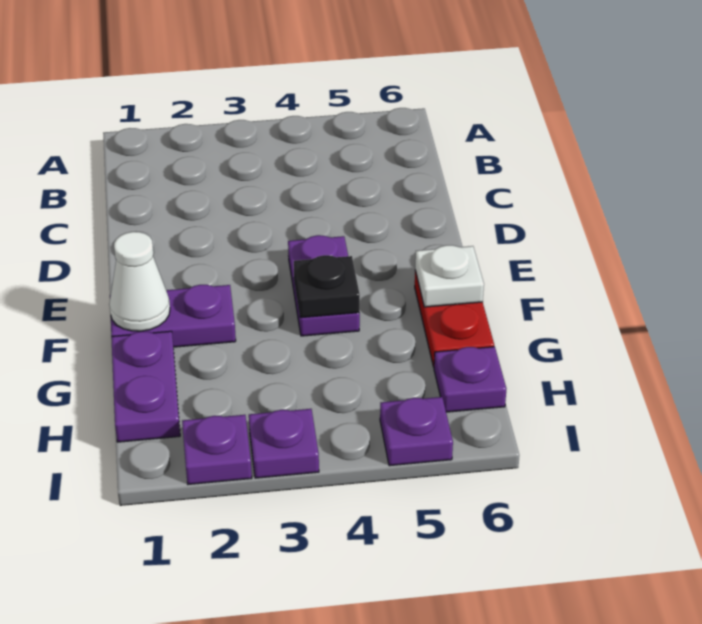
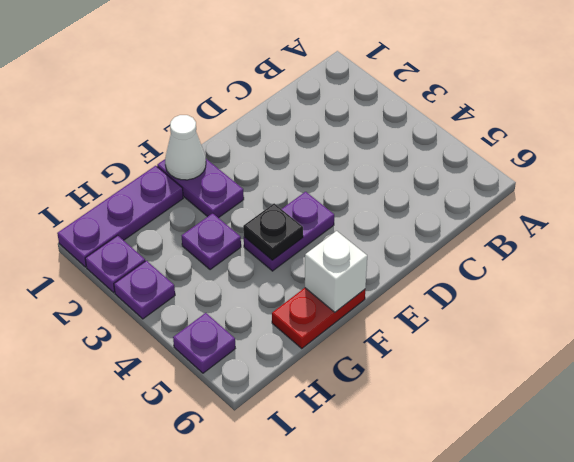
white 1x1 plate [415,245,484,307] -> white 1x1 brick [305,231,367,312]
purple 1x2 plate [111,331,180,442] -> purple 1x3 plate [57,166,183,267]
purple 1x1 plate [434,347,506,412] -> purple 1x1 plate moved to [182,213,241,270]

